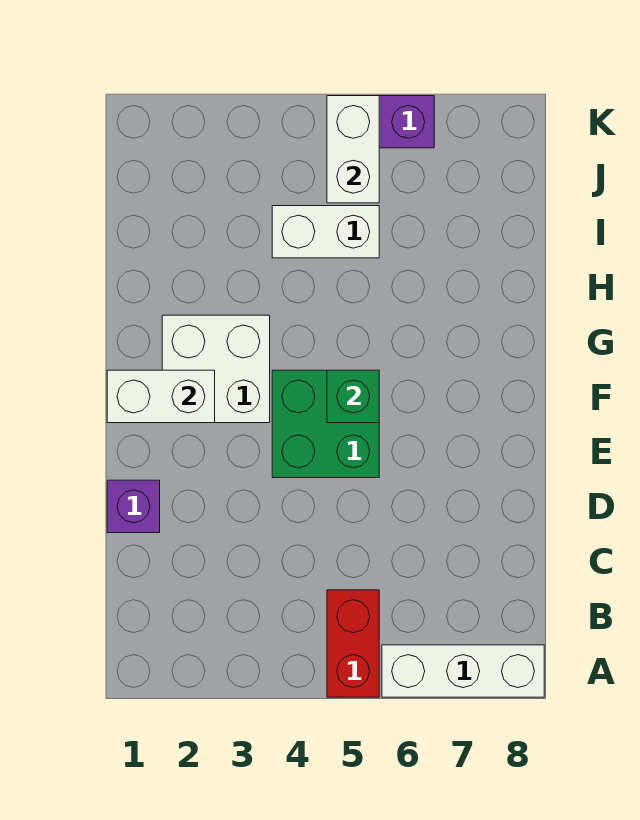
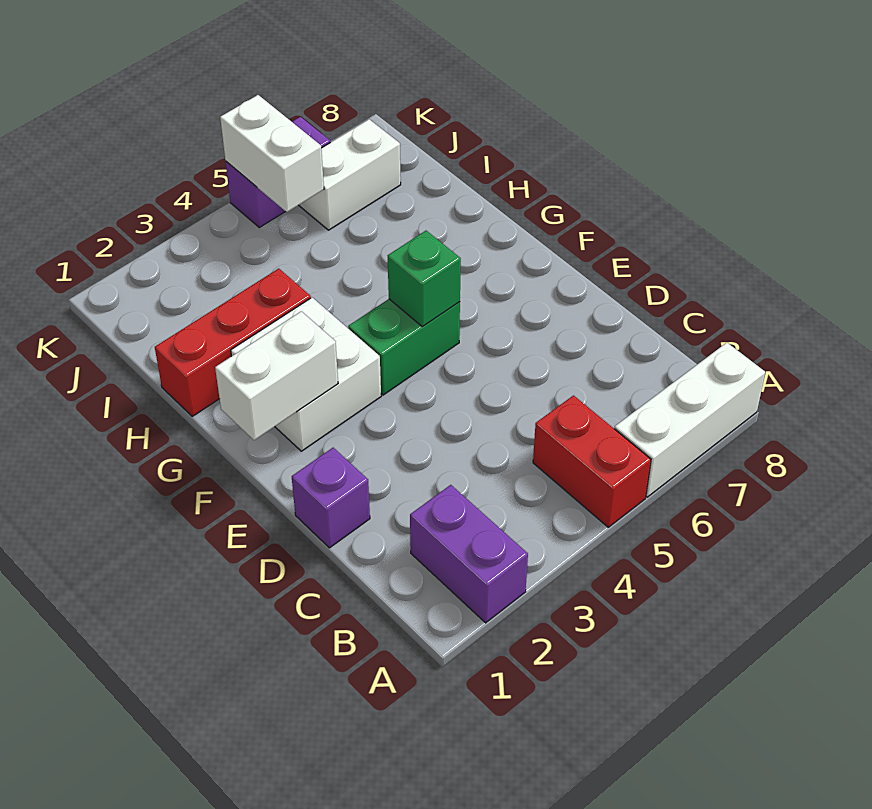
none -> purple 1x2 brick [410,485,528,623]
green 2x2 brick [272,370,379,478] -> green 1x2 brick [348,299,460,395]
none -> red 1x3 brick [155,269,311,416]
white 1x2 brick [272,206,379,258] -> white 1x2 brick moved to [299,119,401,230]

